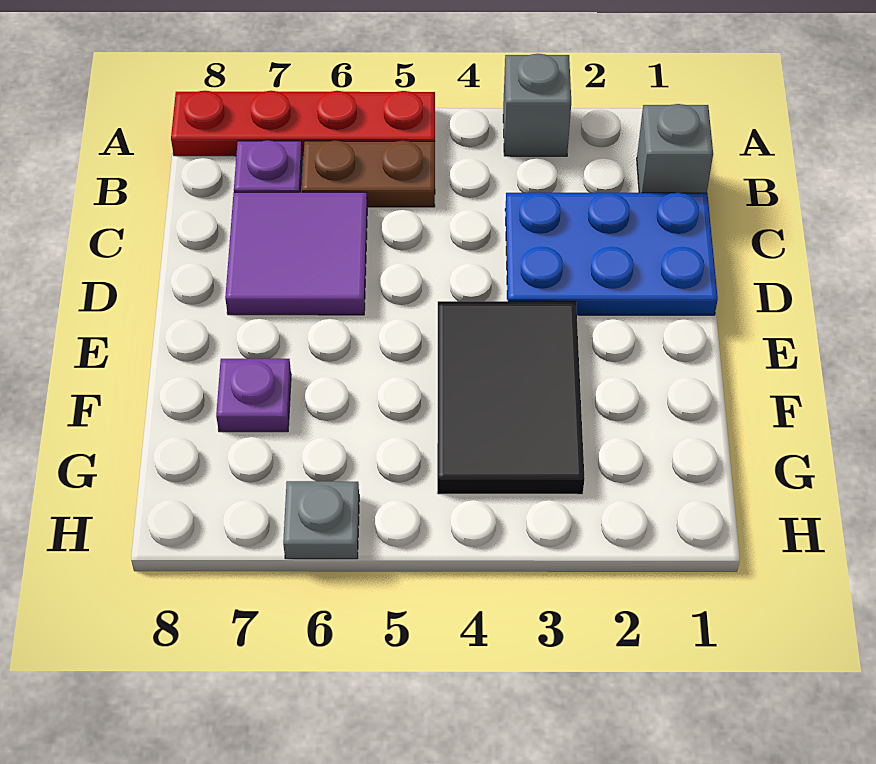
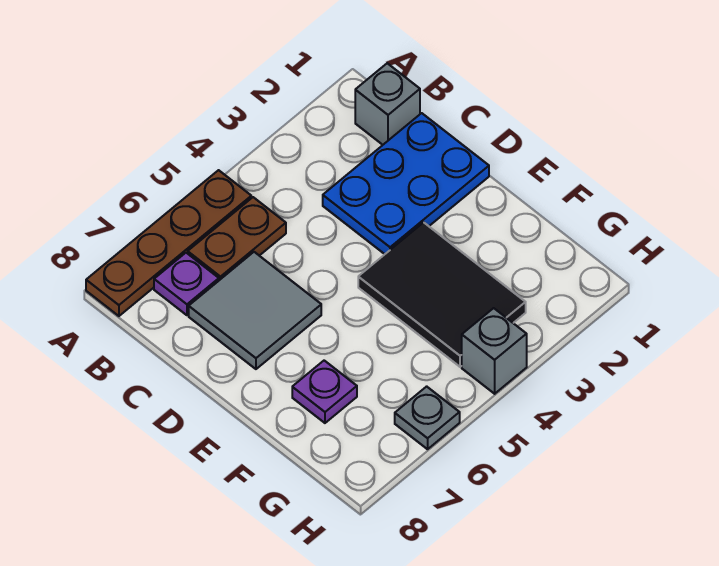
grey 1x1 brick [503,54,571,156] -> grey 1x1 brick moved to [462,308,527,394]
red 1x4 plate [171,91,435,156] -> brown 1x4 plate [86,170,251,316]
purple 2x2 tile [225,192,367,315] -> grey 2x2 tile [189,252,321,369]

